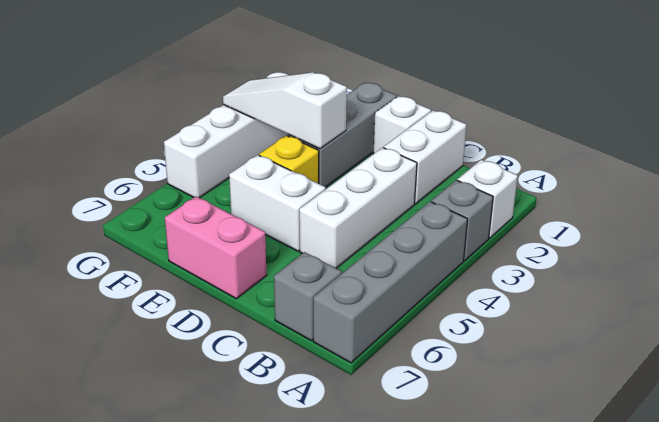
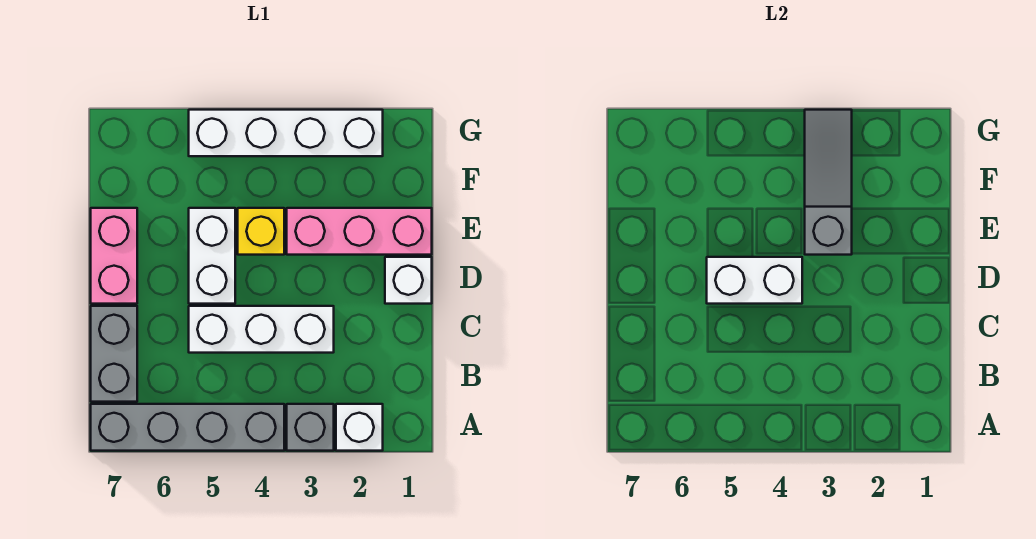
grey 1x1 brick [274,252,342,340] -> grey 1x2 brick [91,306,137,402]
white 1x2 brick [384,110,467,204] -> white 1x2 brick moved to [707,257,802,304]
grey 1x3 brick [288,82,397,187] -> pink 1x3 brick [287,208,432,255]
white 1x3 slope [223,72,347,149] -> grey 1x3 slope [805,110,852,255]

